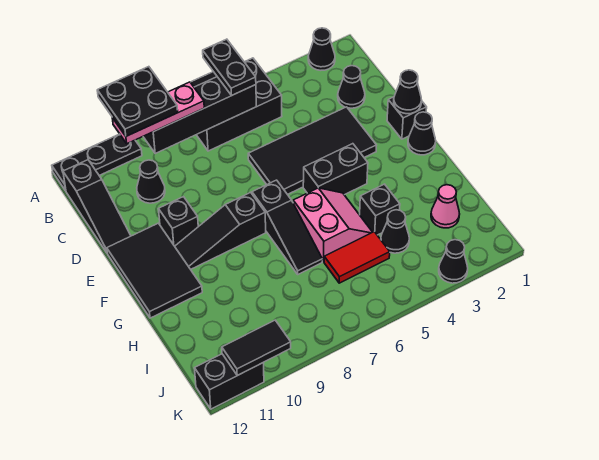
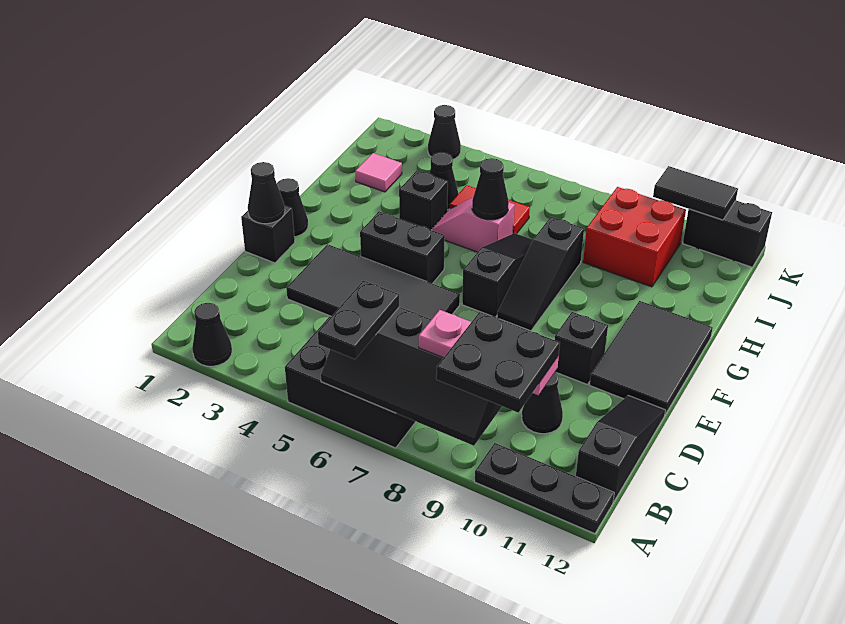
black 1x1 cone [338,66,365,108] -> black 1x1 cone moved to [472,158,509,220]
black 1x3 slope [175,192,266,269] -> black 1x3 slope turned to [497,217,584,331]
pink 2x2 slope [293,188,372,262] -> pink 1x2 slope [432,198,515,252]
pink 1x1 cone [431,185,460,228] -> pink 1x1 tile [355,153,402,192]
none -> red 2x2 brick [583,187,686,287]

